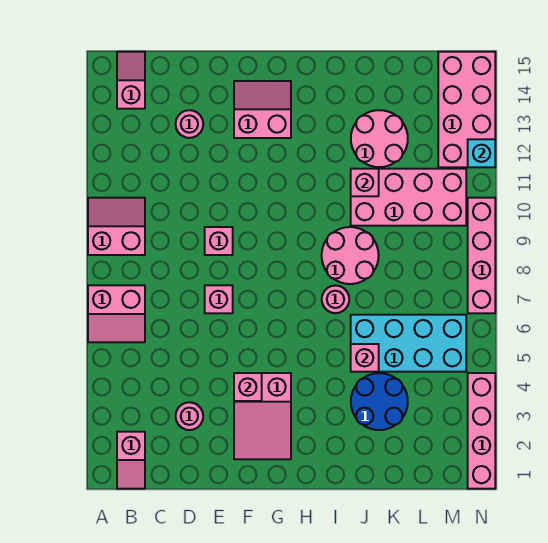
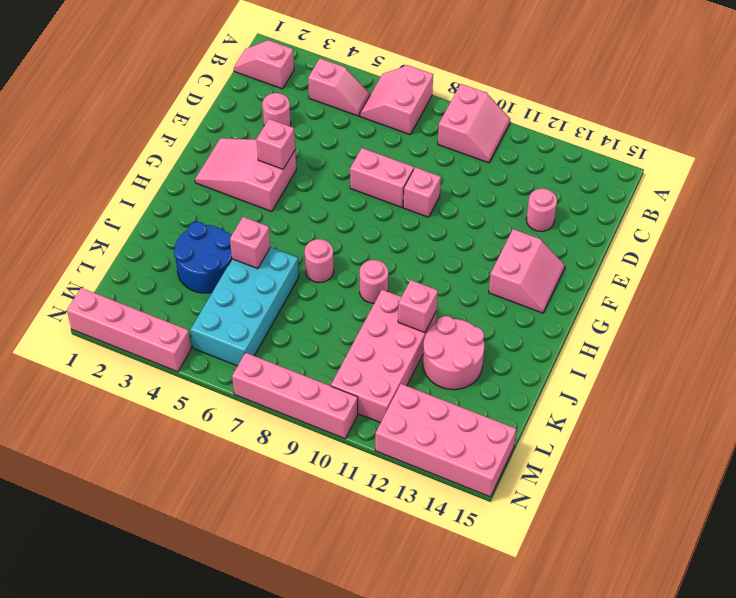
pink 1x2 slope [117,52,145,109] -> pink 1x2 slope moved to [308,58,370,116]
pink 1x1 brick [205,285,233,313] -> pink 1x2 brick [350,148,414,207]
pink 2x2 round brick [322,227,379,284] -> pink 1x1 round brick [360,260,388,303]
cyan 1x1 brick [468,139,495,167] -> none

